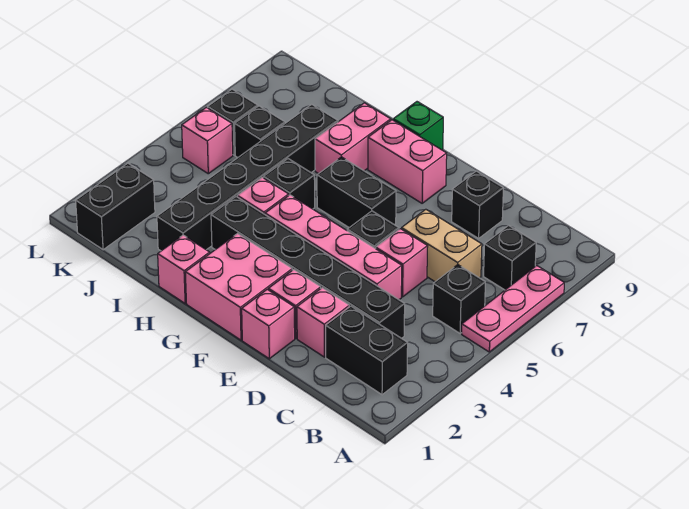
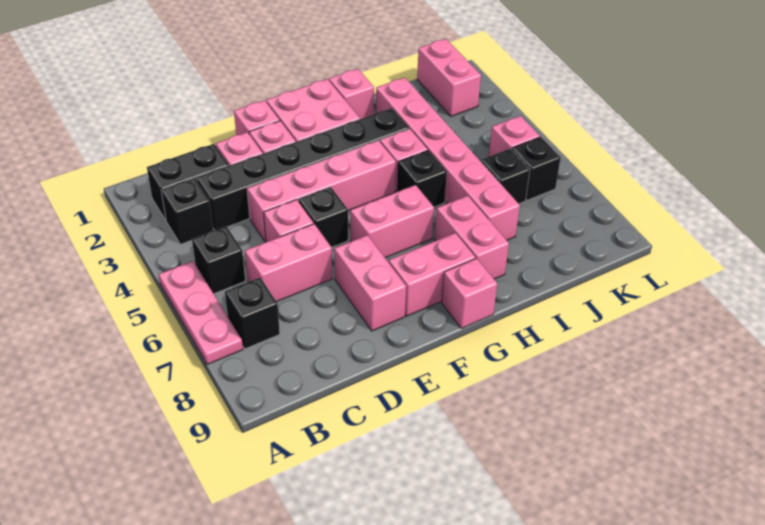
tan 1x2 brick [402,209,482,282] -> pink 1x2 brick [245,224,332,302]
black 1x1 brick [452,171,503,238] -> black 1x1 brick moved to [161,178,213,244]
none -> pink 1x2 brick [334,235,406,331]
black 1x2 brick [317,157,396,228] -> pink 1x2 brick [350,185,434,258]
green 1x1 brick [393,102,443,150] -> pink 1x1 brick [442,258,497,328]
black 1x6 brick [157,104,338,251] -> pink 1x6 brick [376,78,520,240]
black 1x2 brick [76,163,155,250] -> pink 1x2 brick [417,39,481,116]

